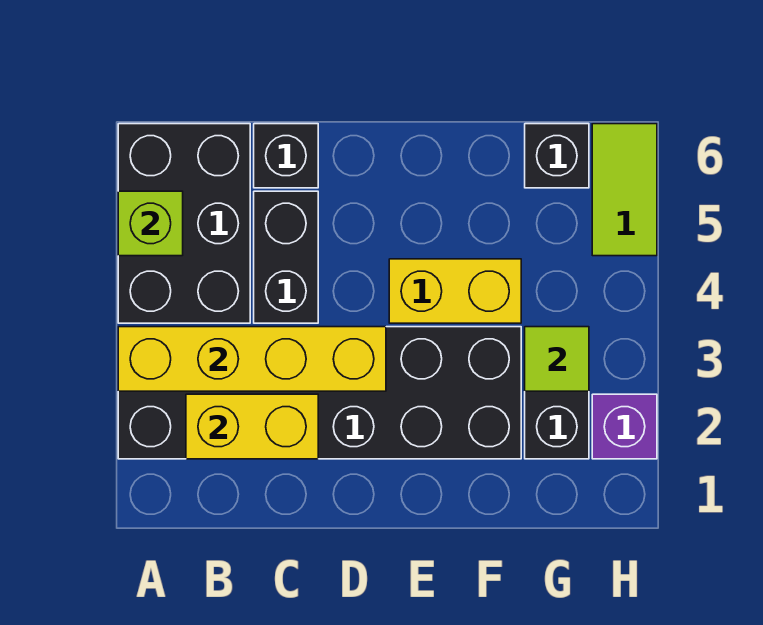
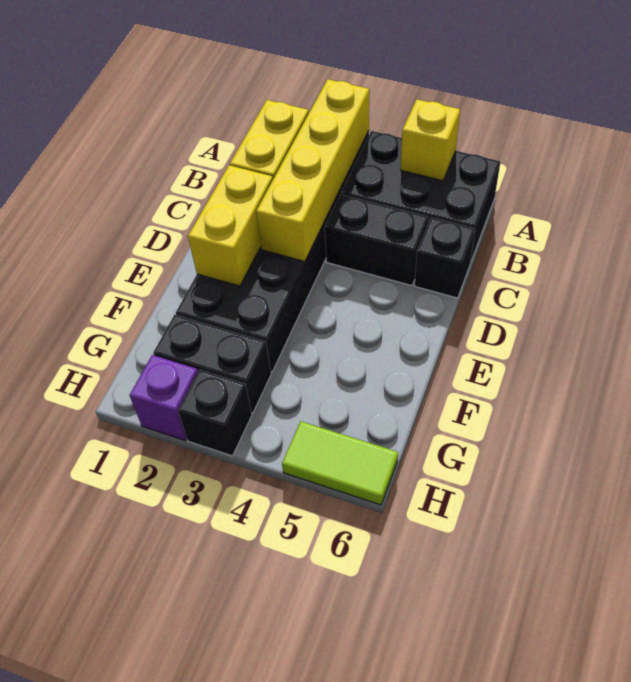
lime 1x1 brick [118,191,183,256] -> yellow 1x1 brick [401,99,460,181]
yellow 1x2 brick [389,259,521,323] -> yellow 1x2 brick moved to [188,165,273,286]
lime 1x1 tile [525,327,589,391] -> none
black 1x1 brick [525,124,589,188] -> black 1x1 brick moved to [178,370,252,456]

